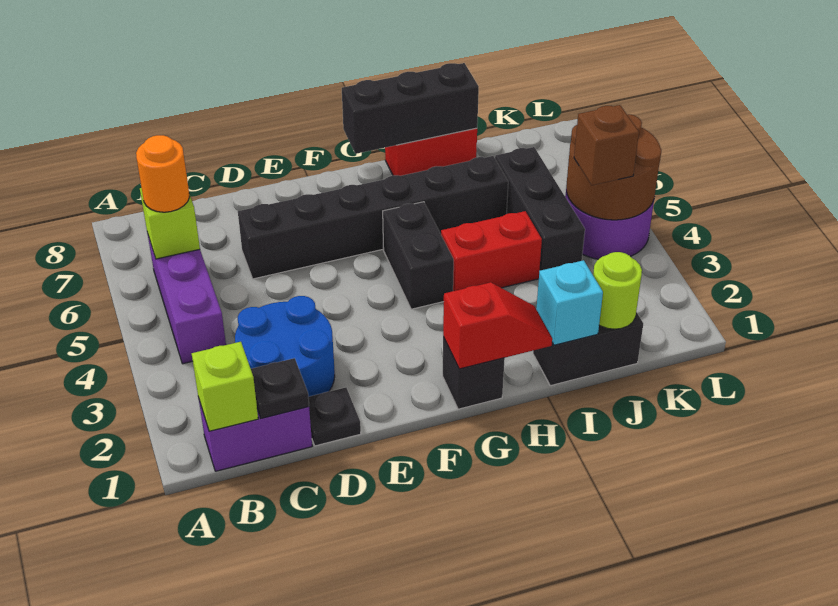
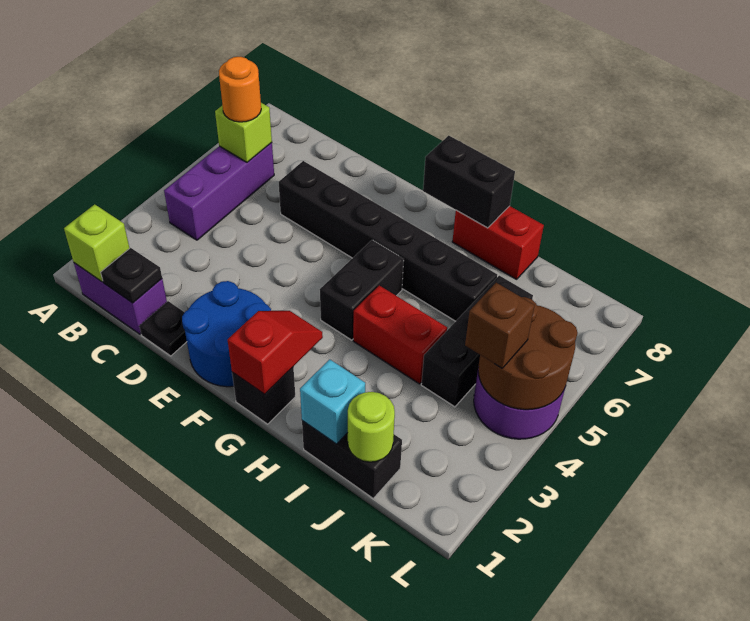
blue 2x2 round brick [235,296,335,397] -> blue 2x2 round brick moved to [182,281,271,387]
red 1x2 slope [443,282,552,369] -> red 1x2 slope turned to [228,311,323,394]
black 1x3 brick [342,63,479,154] -> black 1x2 brick [423,136,515,228]

